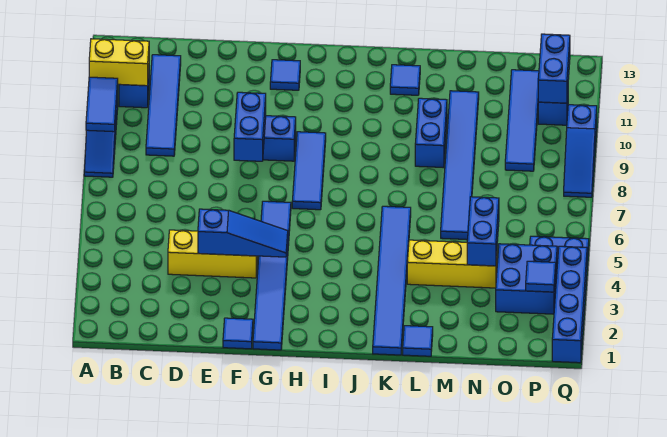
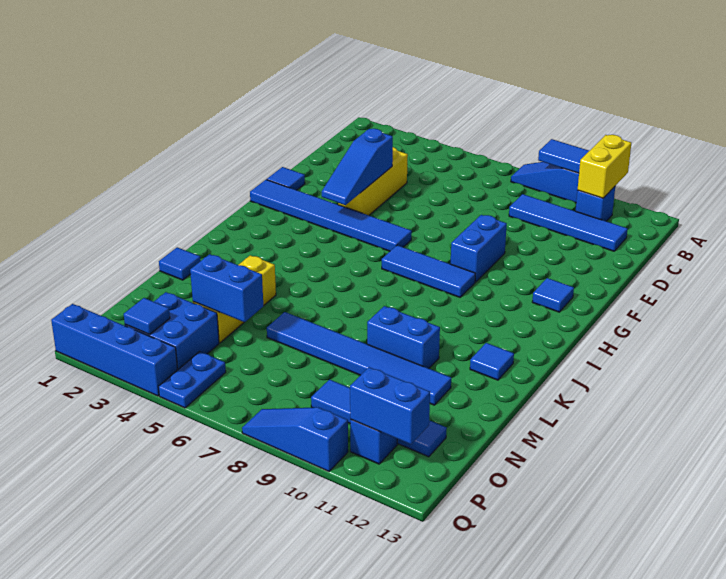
blue 1x2 brick [234,92,266,161] -> none
blue 1x6 tile [373,206,411,355] -> none

